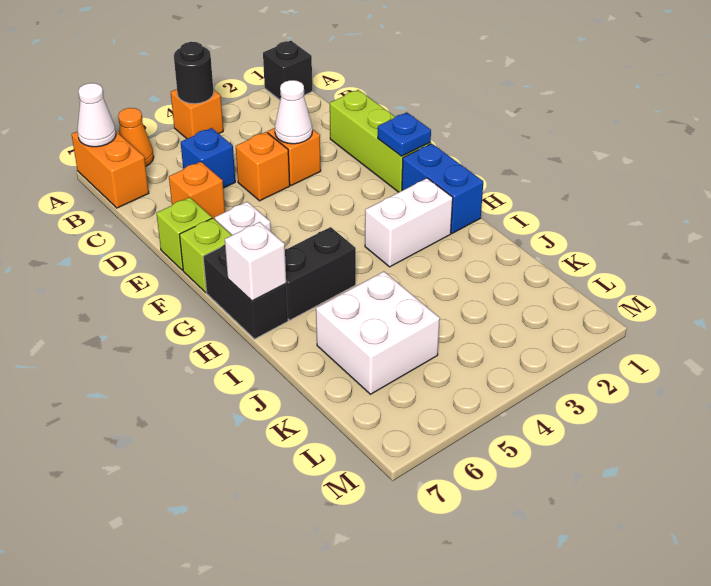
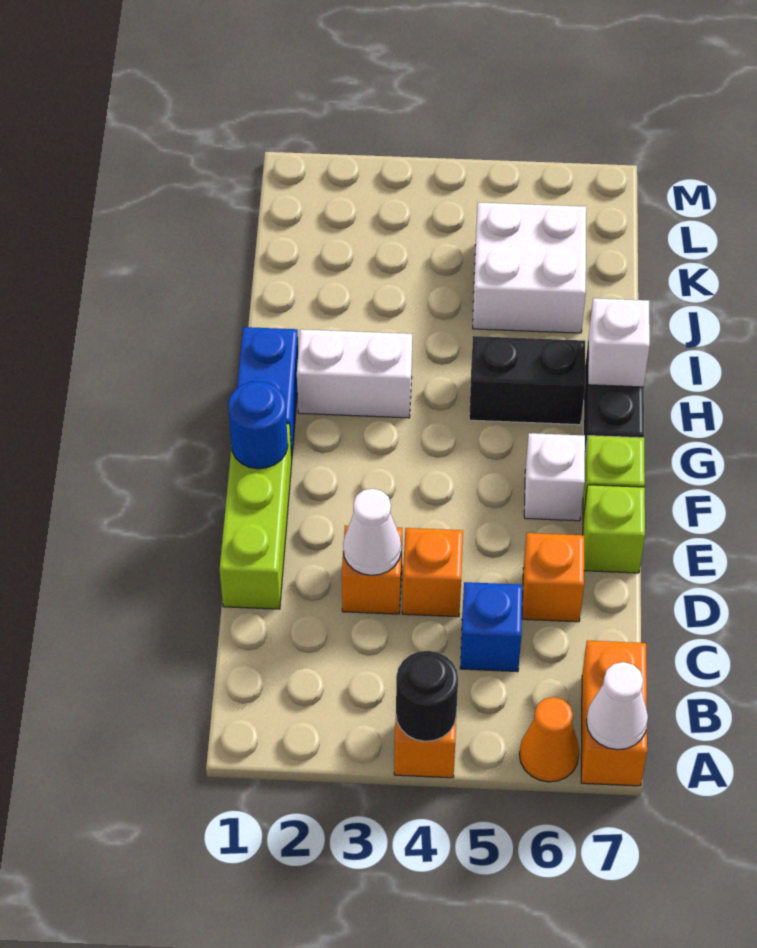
black 1x1 brick [263,41,312,100] -> none
blue 1x1 plate [378,112,431,156] -> blue 1x1 round brick [228,381,288,469]

